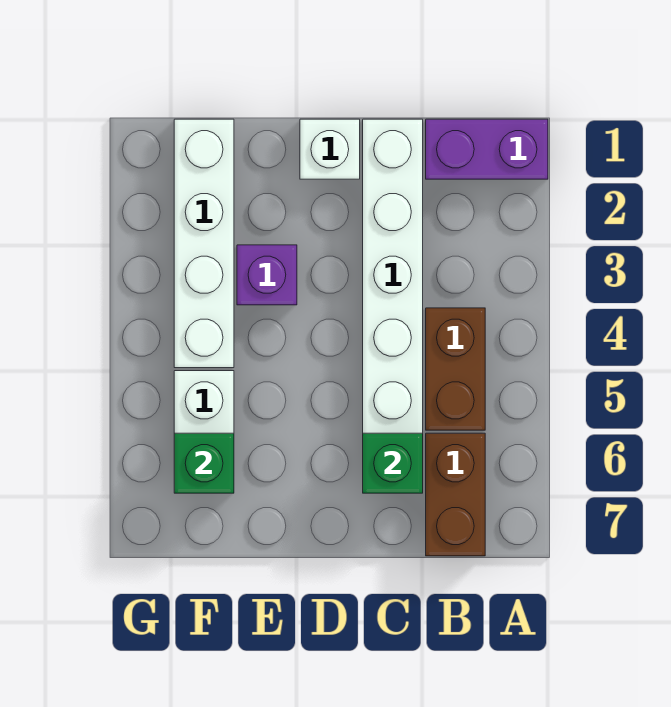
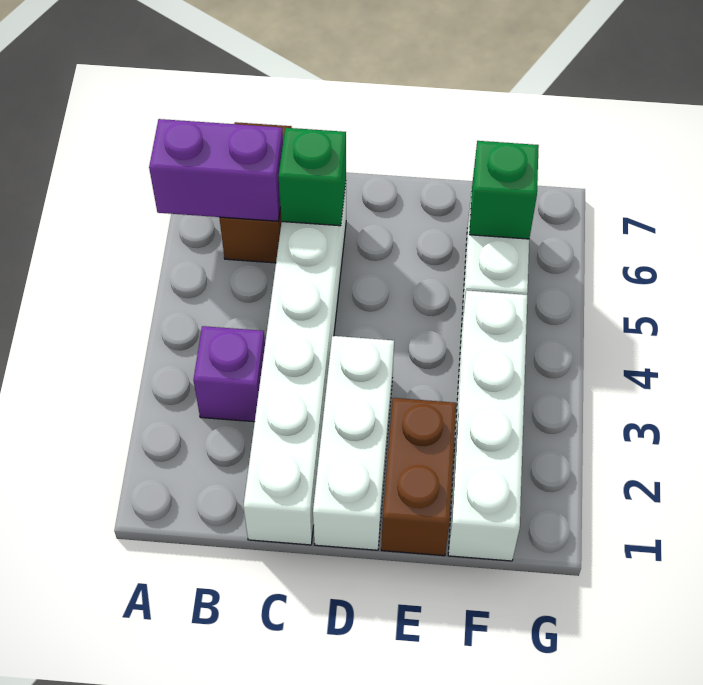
purple 1x2 brick [426,119,548,179] -> purple 1x2 brick moved to [149,119,283,221]
brown 1x2 brick [426,308,485,430] -> brown 1x2 brick moved to [381,398,456,556]
white 1x1 brick [300,119,360,179] -> white 1x3 brick [313,336,394,550]
purple 1x1 brick [237,245,297,305] -> purple 1x1 brick moved to [193,326,265,422]

